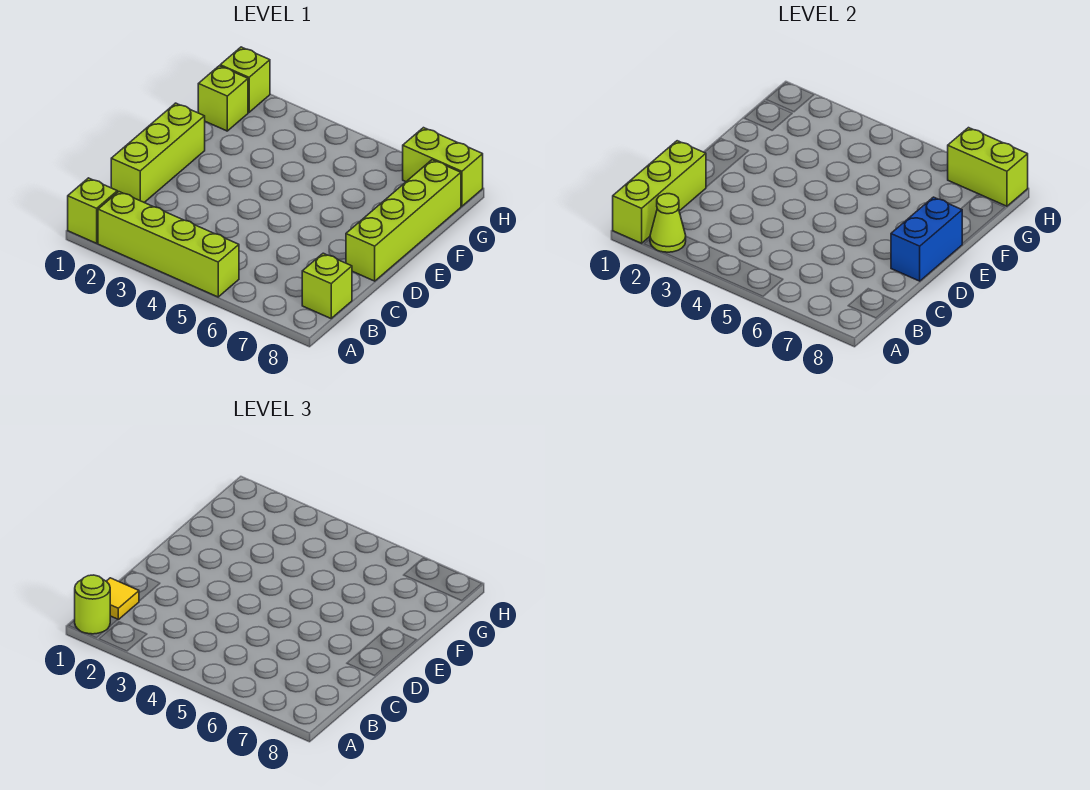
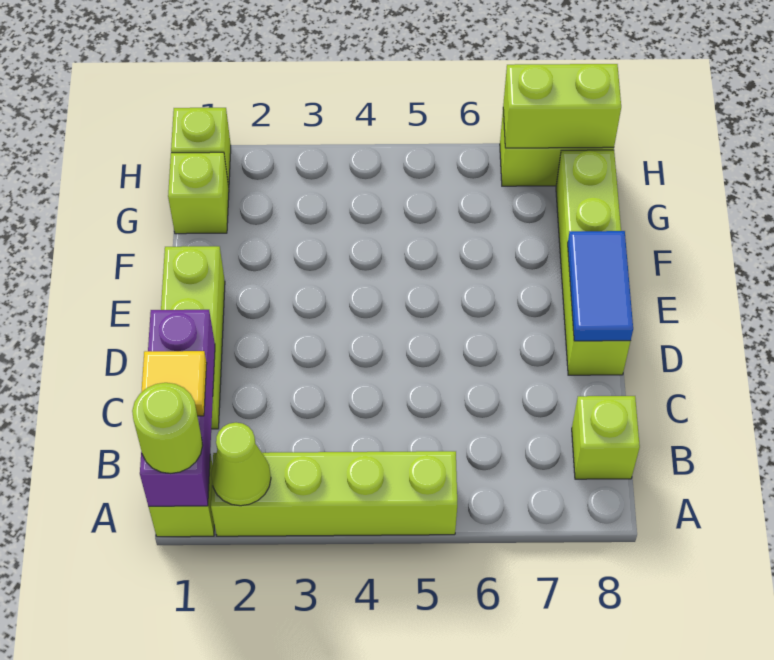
lime 1x3 brick [613,141,706,243] -> purple 1x3 brick [140,310,215,506]
blue 1x2 brick [891,197,962,281] -> blue 1x2 tile [568,231,633,341]

